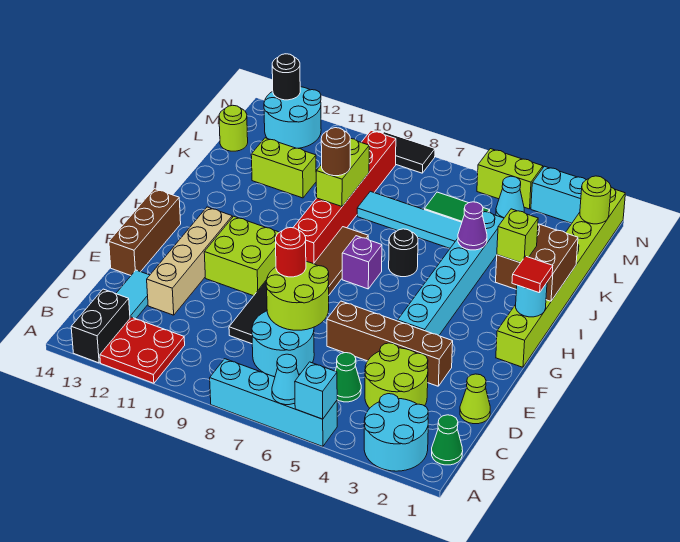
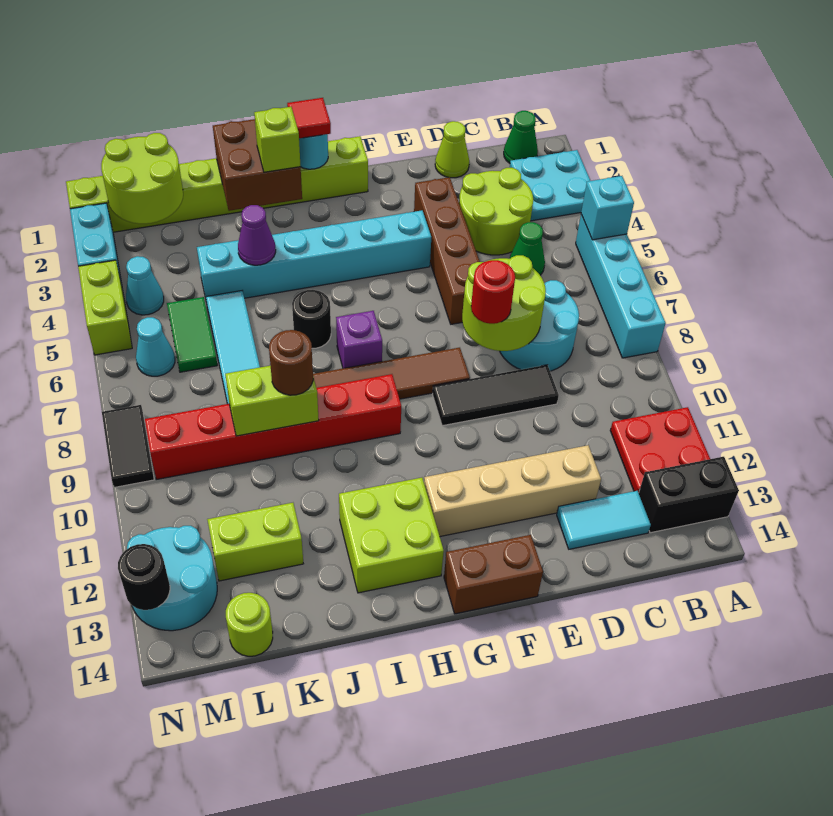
cyan 2x2 round brick [364,394,428,471] -> cyan 2x2 plate [510,150,590,221]
cyan 1x1 cone [272,354,299,405] -> cyan 1x1 cone moved to [136,317,175,376]
brown 1x3 brick [109,189,181,275] -> brown 1x2 brick [444,535,543,614]
lime 2x2 brick [204,216,279,296] -> lime 2x2 brick moved to [339,478,444,593]
lime 1x2 brick [251,138,316,198] -> lime 1x2 brick turned to [207,503,303,581]
lime 1x1 round brick [580,176,611,224] -> lime 2x2 round brick [101,133,183,224]

